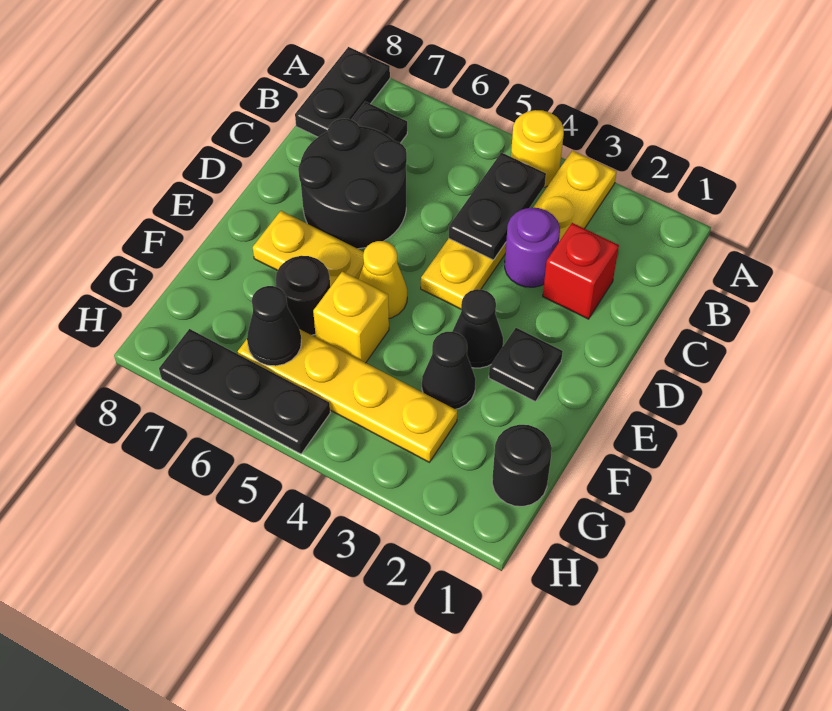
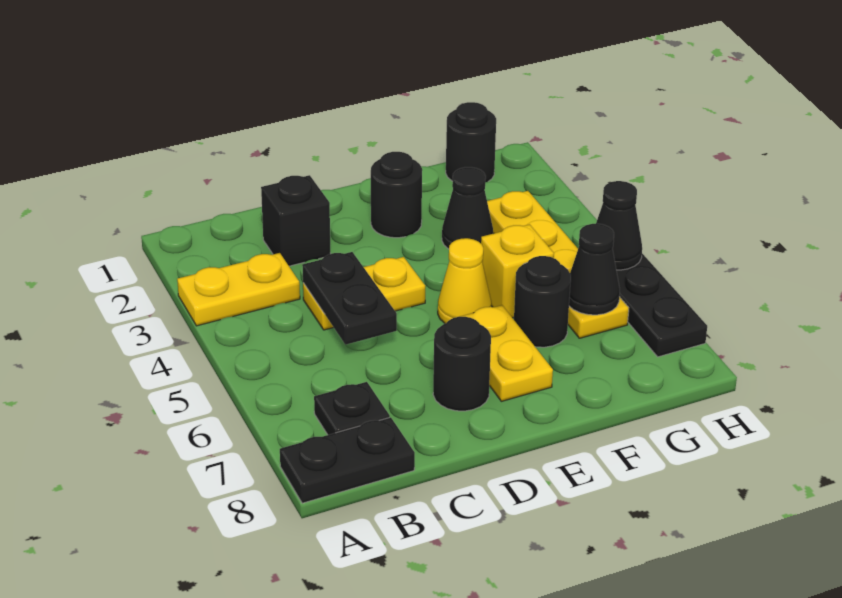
yellow 1x1 round brick [511,110,564,187] -> none
black 1x2 plate [449,153,546,260] -> black 1x2 plate turned to [302,252,397,345]
red 1x1 brick [543,223,619,319] -> black 1x1 brick [261,175,331,266]
purple 1x1 round brick [505,208,560,287] -> none
black 2x2 round brick [298,119,407,249] -> black 1x1 round brick [433,317,491,411]
black 1x1 plate [489,328,563,402] -> black 1x1 round brick [371,152,422,238]
black 1x1 cone [452,289,503,368] -> black 1x1 cone moved to [596,181,642,270]

